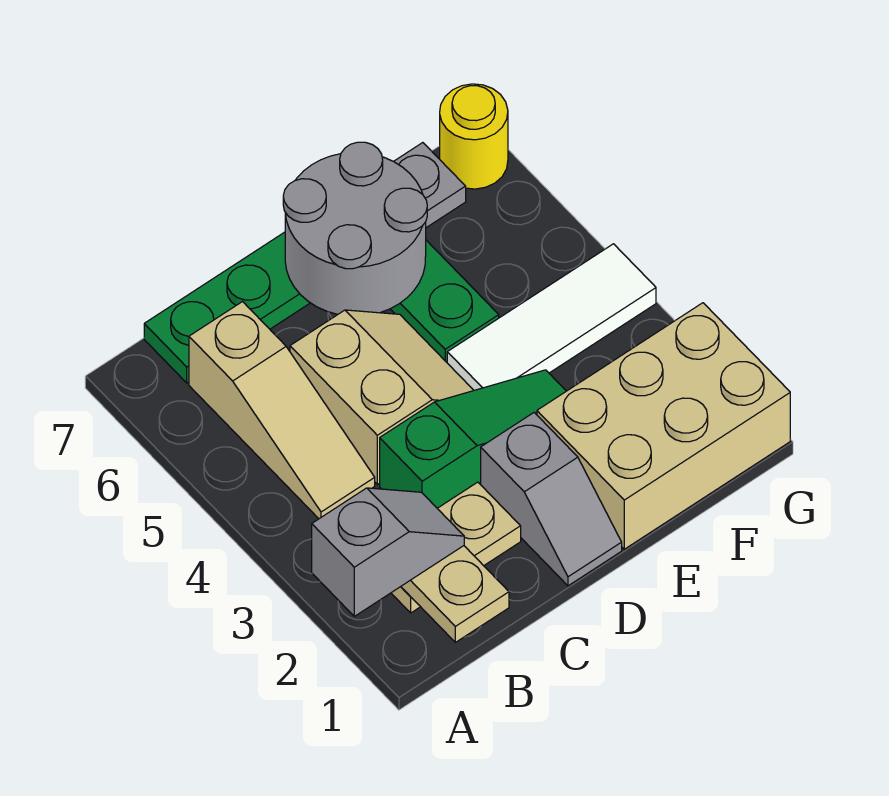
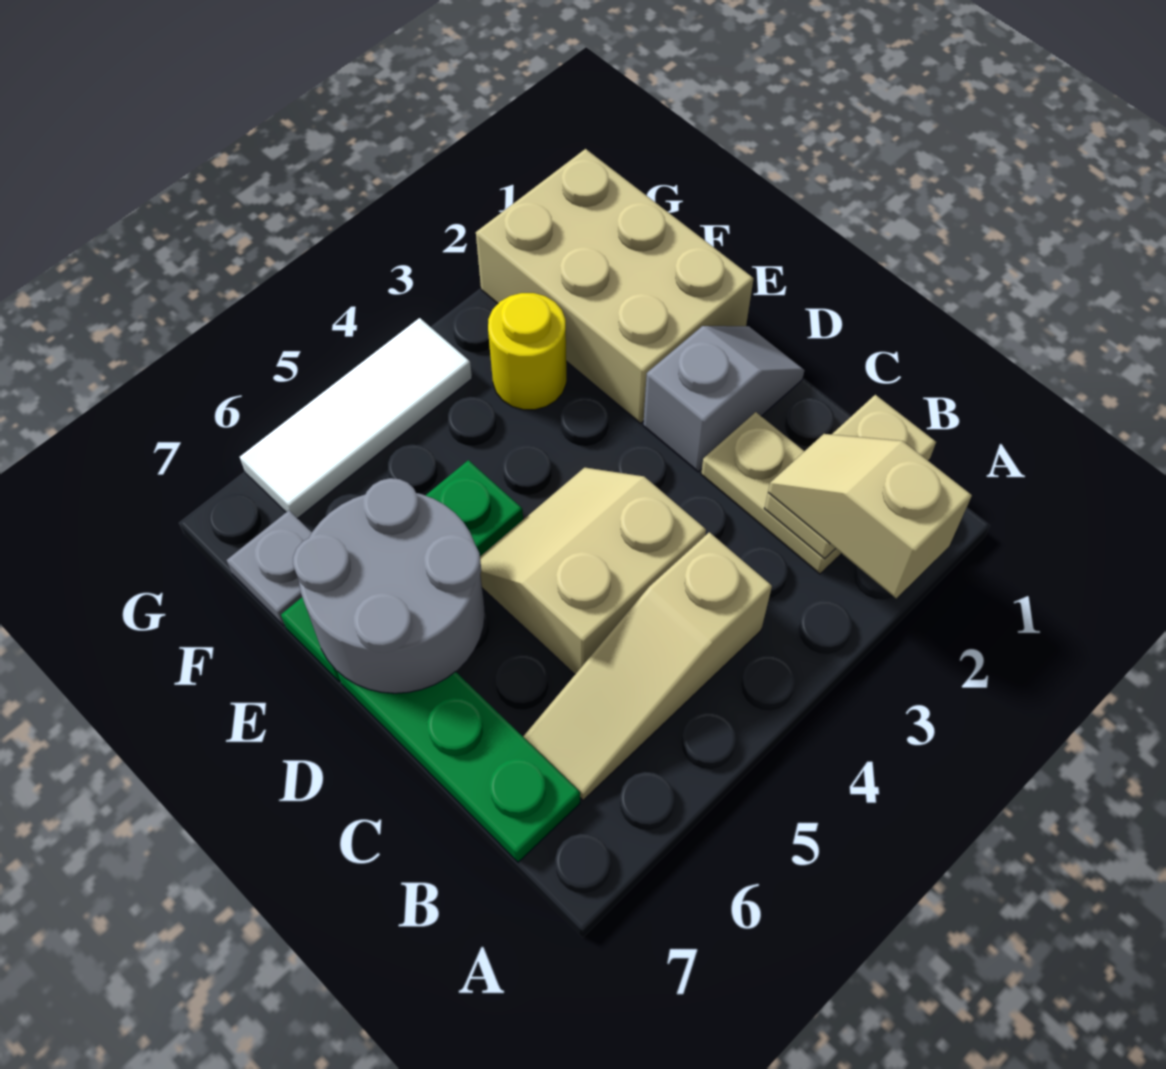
grey 1x2 slope [312,488,464,616] -> tan 1x2 slope [768,434,972,598]
tan 1x3 slope [189,302,375,519] -> tan 1x3 slope turned to [523,532,772,800]
green 1x3 slope [380,370,566,508] -> none
white 1x3 tile [447,244,656,390] -> white 1x3 tile turned to [240,318,472,519]
yellow 1x1 round brick [440,84,508,189] -> yellow 1x1 round brick moved to [488,293,566,410]

